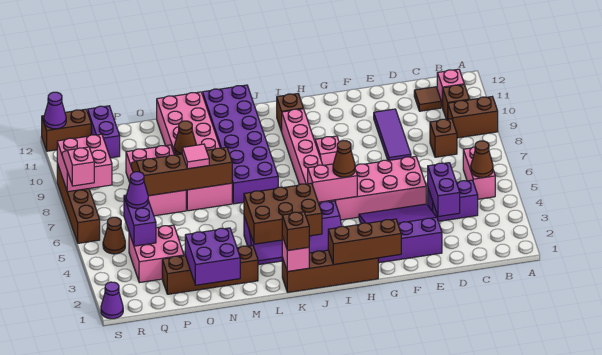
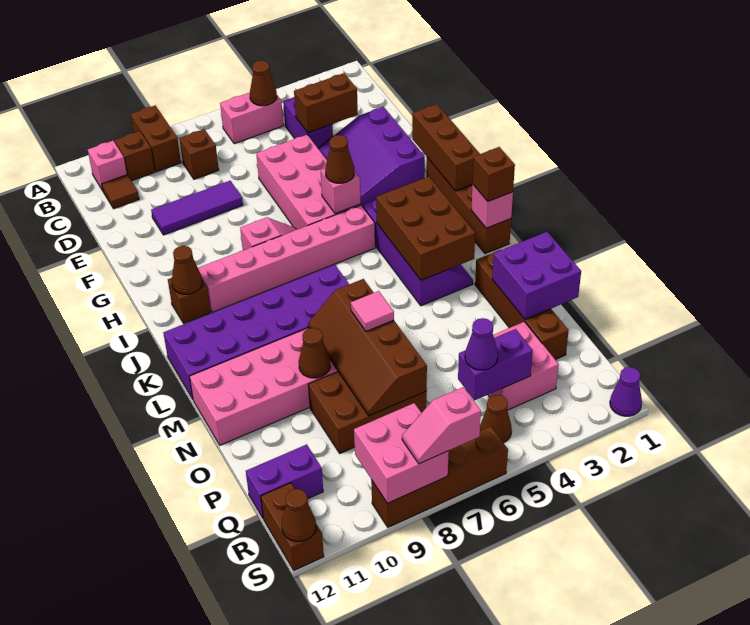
purple 1x2 brick [428,163,460,217] -> brown 1x2 brick [294,73,358,133]
pink 1x2 brick [308,164,357,202] -> pink 1x1 brick [320,168,361,214]
none -> brown 1x1 cone [172,246,202,294]
pink 2x3 brick [126,145,186,216] -> brown 2x3 brick [308,372,427,453]
purple 1x1 cone [44,92,66,129] -> brown 1x1 cone [282,489,316,542]

